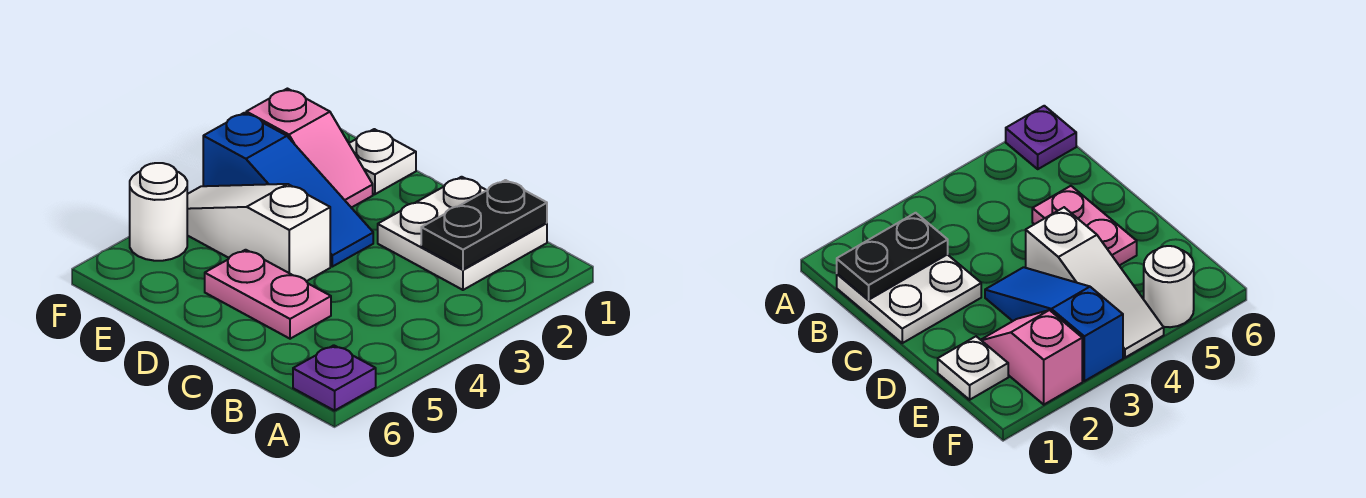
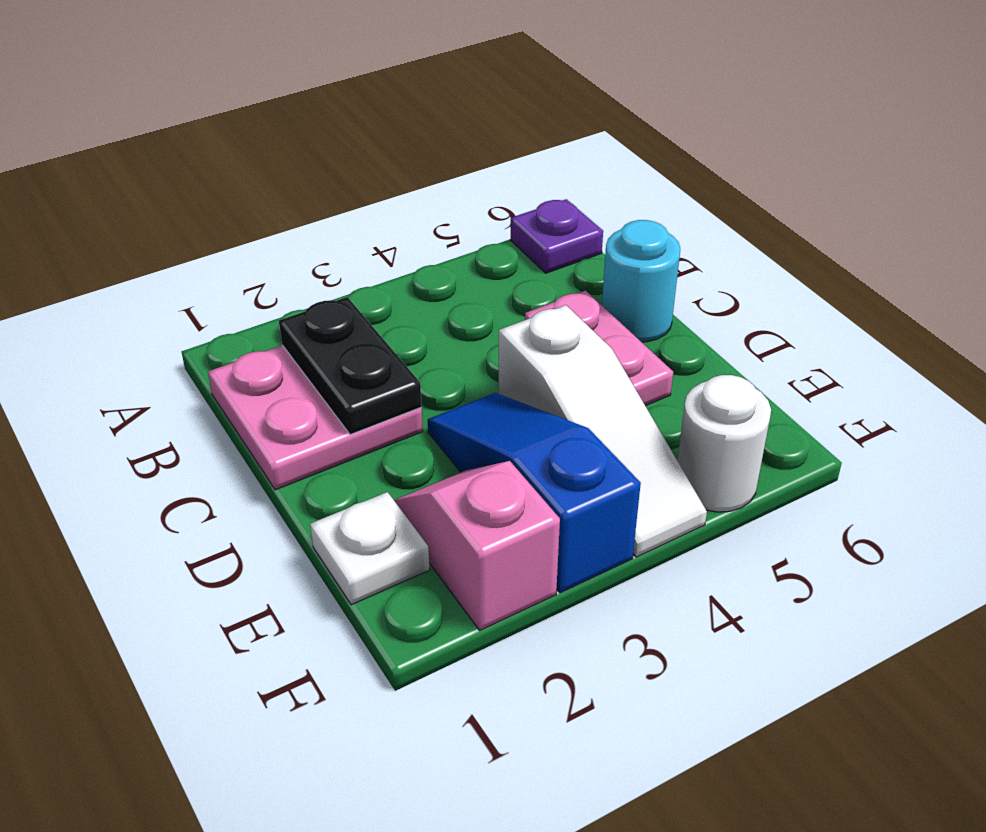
white 2x2 plate [378,177,547,290] -> pink 2x2 plate [208,345,423,490]
black 1x2 plate [421,180,547,269] -> black 1x2 plate turned to [279,297,422,435]
none -> cyan 1x1 round brick [602,220,680,342]

